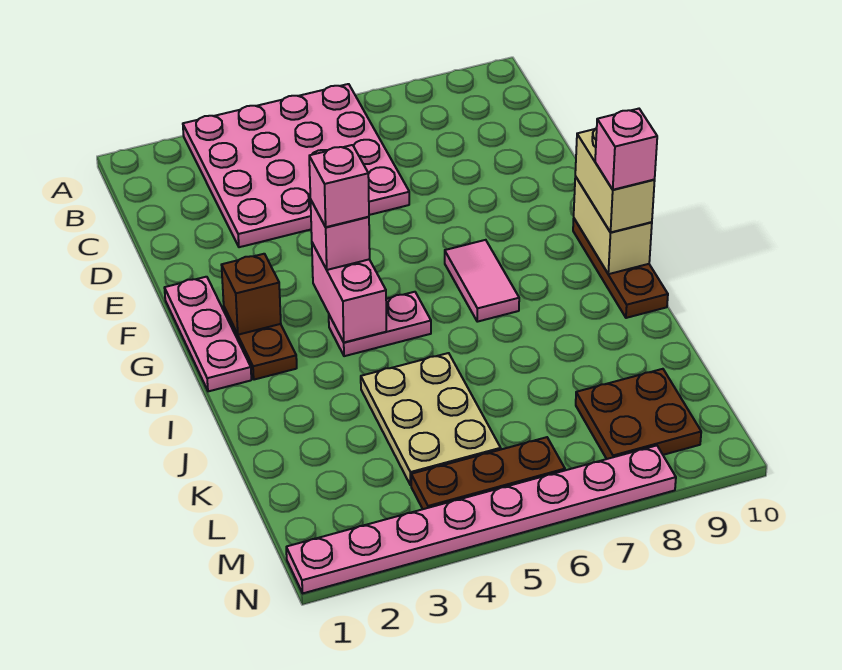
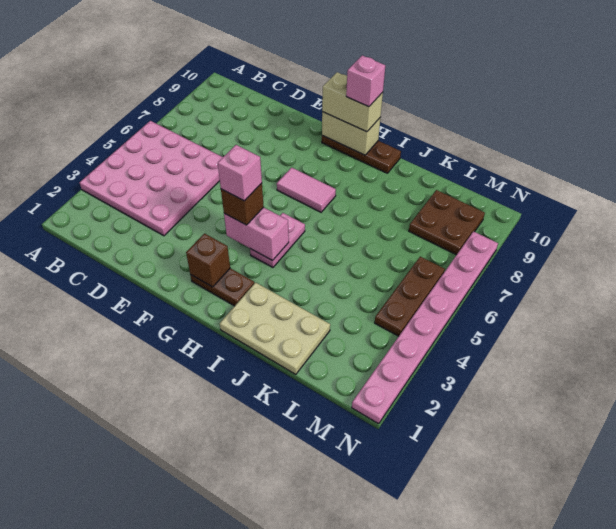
pink 1x3 plate [165,277,251,391] -> none
pink 1x1 brick [311,201,370,270] -> brown 1x1 brick [221,183,264,225]
tan 2x3 plate [361,353,501,485] -> tan 2x3 plate moved to [220,282,330,374]

